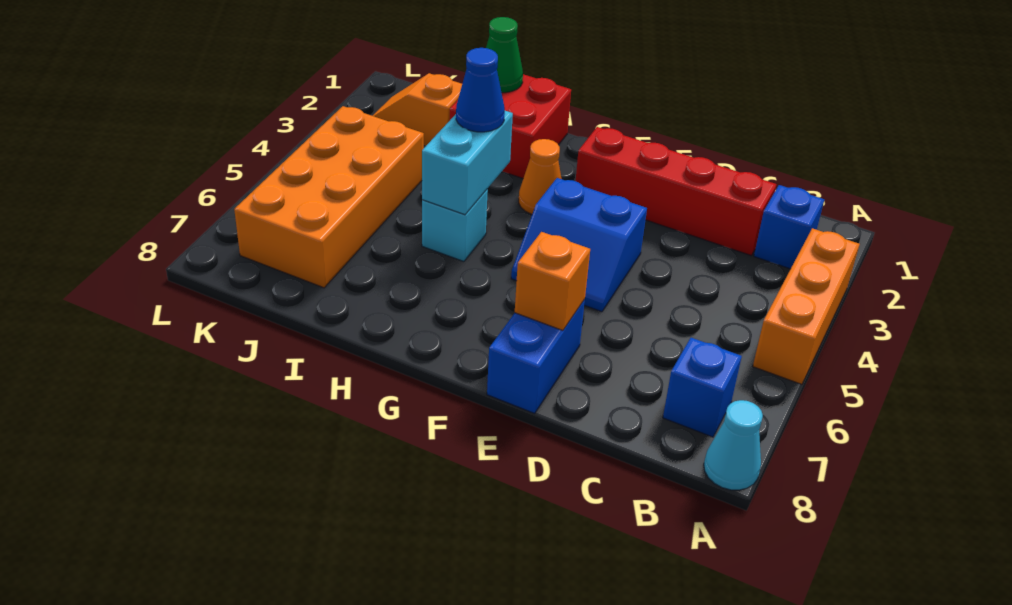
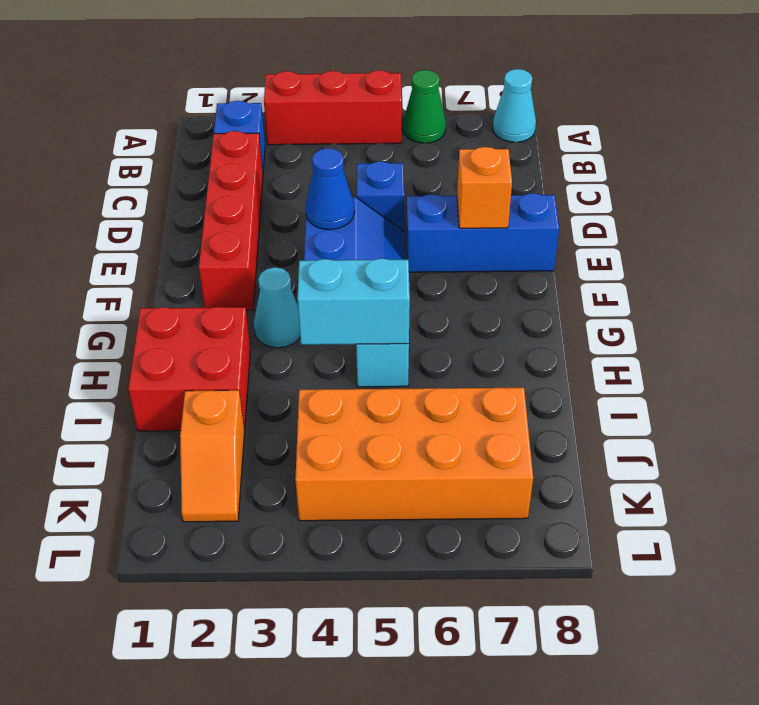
orange 1x3 brick [753,228,860,384] -> red 1x3 brick [264,70,402,145]
blue 1x1 brick [663,338,742,437] -> blue 1x1 brick moved to [357,161,404,231]
blue 1x2 brick [487,299,585,413] -> blue 1x3 brick [406,193,559,272]
orange 1x1 cone [519,139,562,214] -> cyan 1x1 cone [254,267,300,348]
blue 1x1 cone [456,48,505,132] -> blue 1x1 cone moved to [306,148,354,230]
green 1x1 cone [486,17,523,93] -> green 1x1 cone moved to [403,70,446,143]

